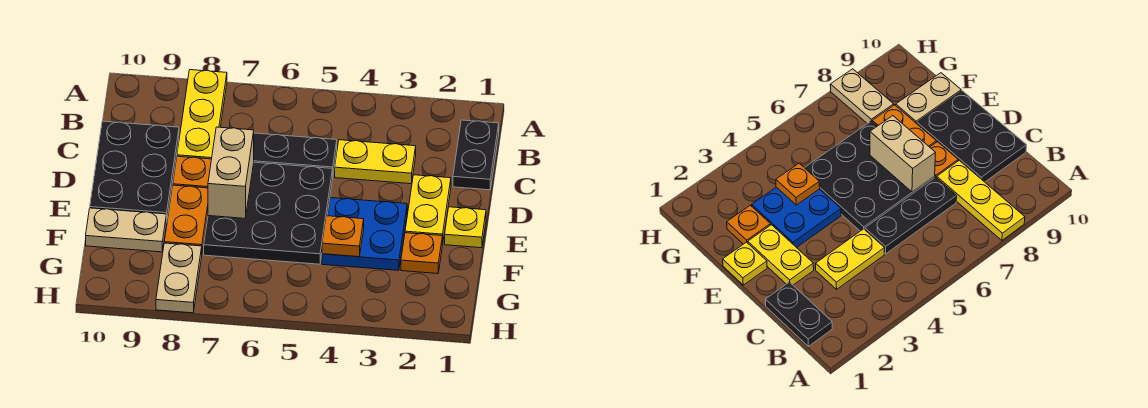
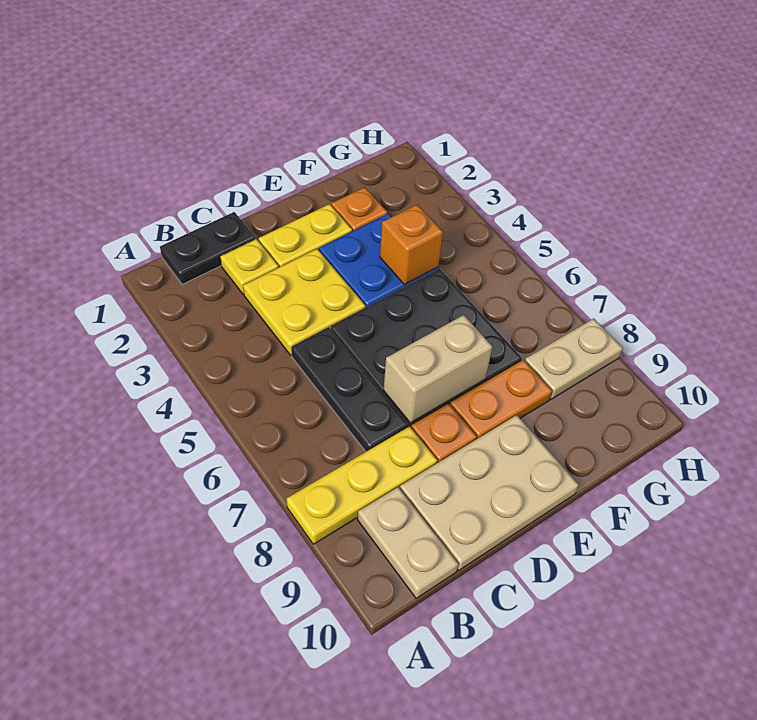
yellow 1x2 plate [335,140,416,184] -> yellow 2x2 plate [243,249,366,355]
black 2x3 plate [90,121,179,223] -> tan 2x3 plate [400,415,579,571]
yellow 1x1 plate [445,207,486,248] -> yellow 1x1 plate moved to [221,239,279,295]
orange 1x1 plate [322,216,364,257] -> orange 1x1 brick [380,205,443,285]
tan 1x2 plate [86,208,166,252] -> tan 1x2 plate moved to [358,487,458,598]

